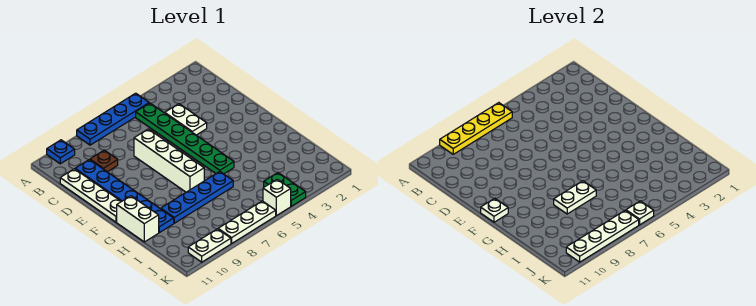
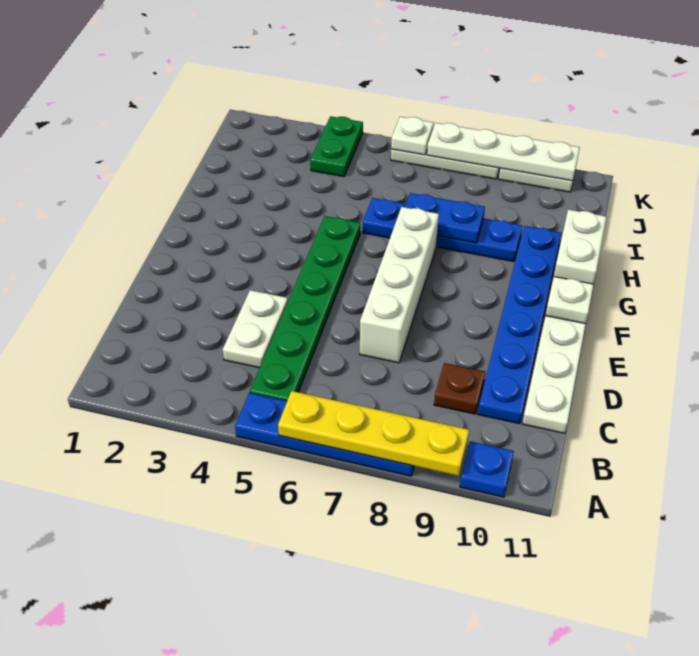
white 1x2 plate [554,181,596,214] -> blue 1x2 plate [405,193,485,243]
white 1x1 brick [263,179,291,216] -> none

